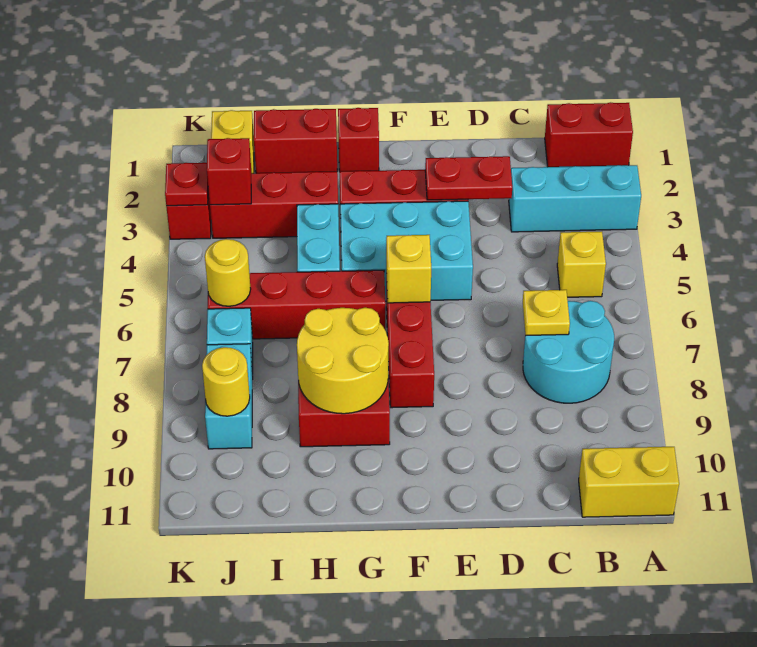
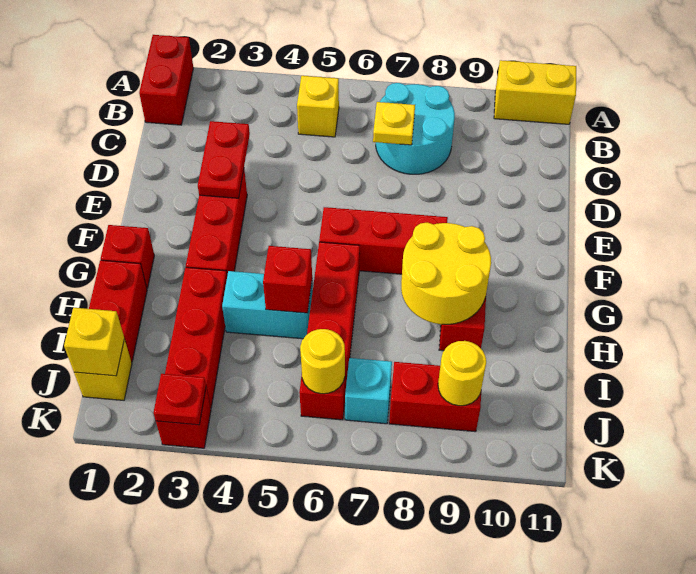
cyan 1x3 brick [509,165,641,232] -> none
yellow 1x2 brick [579,447,679,517] -> yellow 1x2 brick turned to [494,60,576,124]
cyan 2x3 brick [340,201,473,301] -> none
yellow 1x1 brick [386,235,431,303] -> yellow 1x1 brick moved to [64,308,124,376]
red 1x1 brick [207,138,251,205] -> red 1x1 brick moved to [263,246,312,313]
cyan 1x2 brick [205,344,253,449] -> red 1x2 brick [389,362,481,432]

